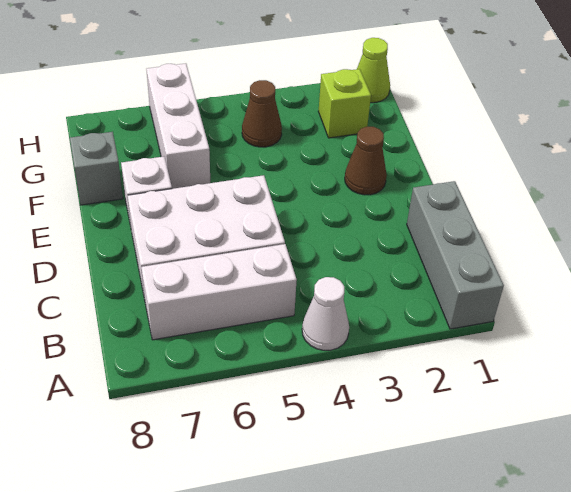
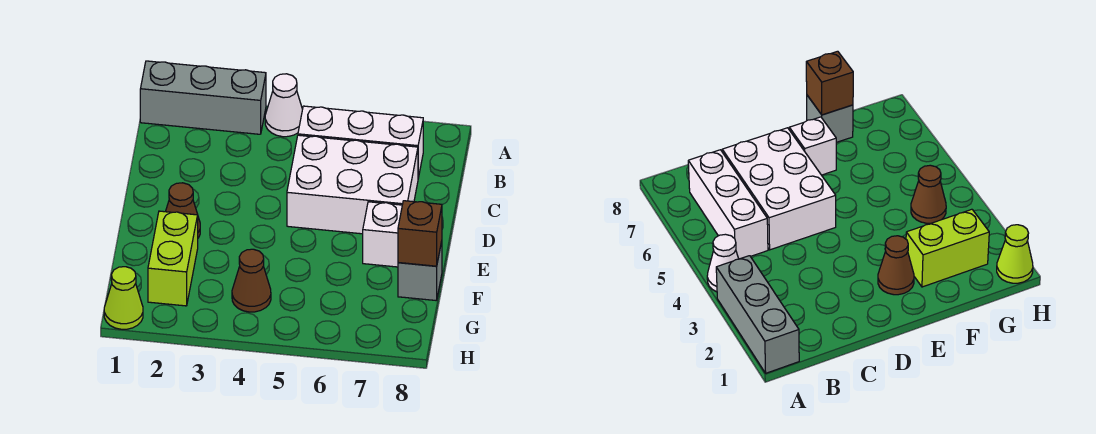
grey 1x3 brick [407,181,504,329] -> grey 1x3 brick turned to [140,61,266,134]
white 1x3 brick [146,63,210,189] -> none
none -> brown 1x1 brick [398,201,442,266]
lime 1x1 brick [319,69,371,138] -> lime 1x2 brick [148,211,198,306]

